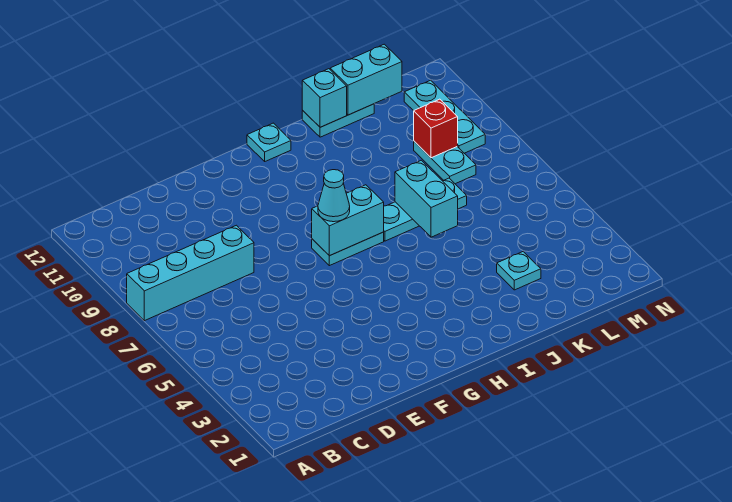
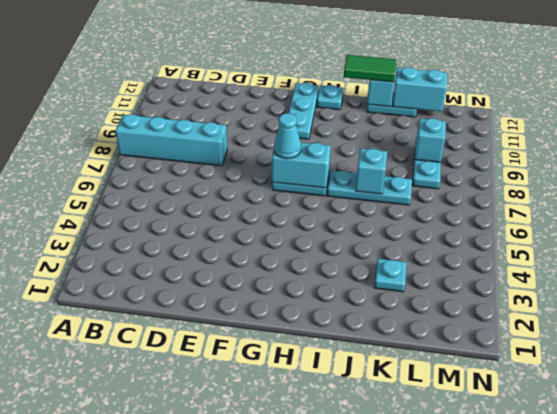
none -> green 1x2 tile [344,55,397,82]
cyan 1x2 brick [395,160,458,237] -> cyan 1x1 brick [356,149,387,194]
red 1x1 brick [414,99,458,158] -> cyan 1x1 brick [415,118,446,162]
cyan 1x3 plate [404,80,485,153] -> cyan 1x3 plate moved to [289,83,319,139]

